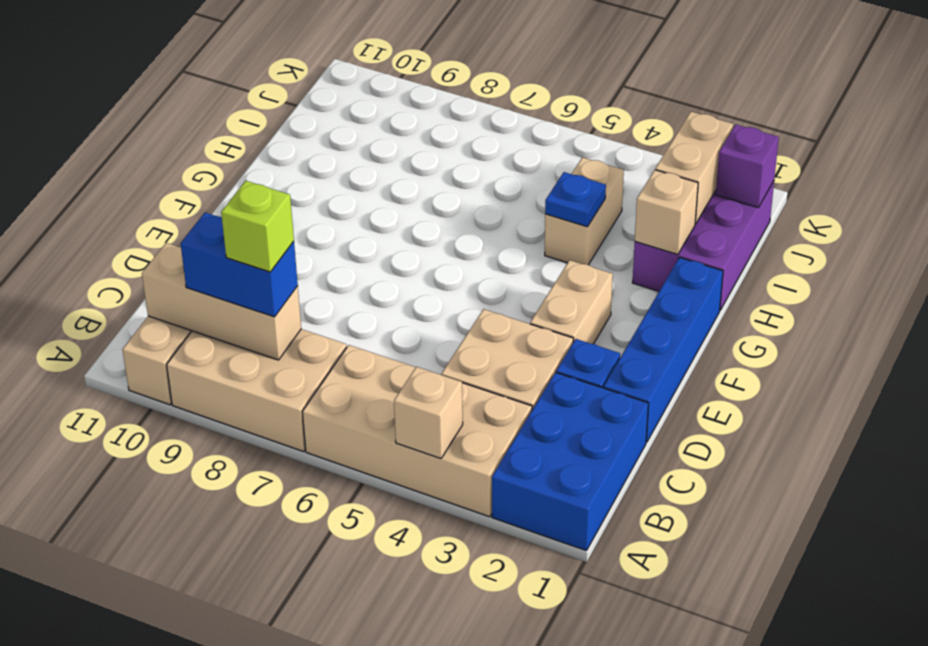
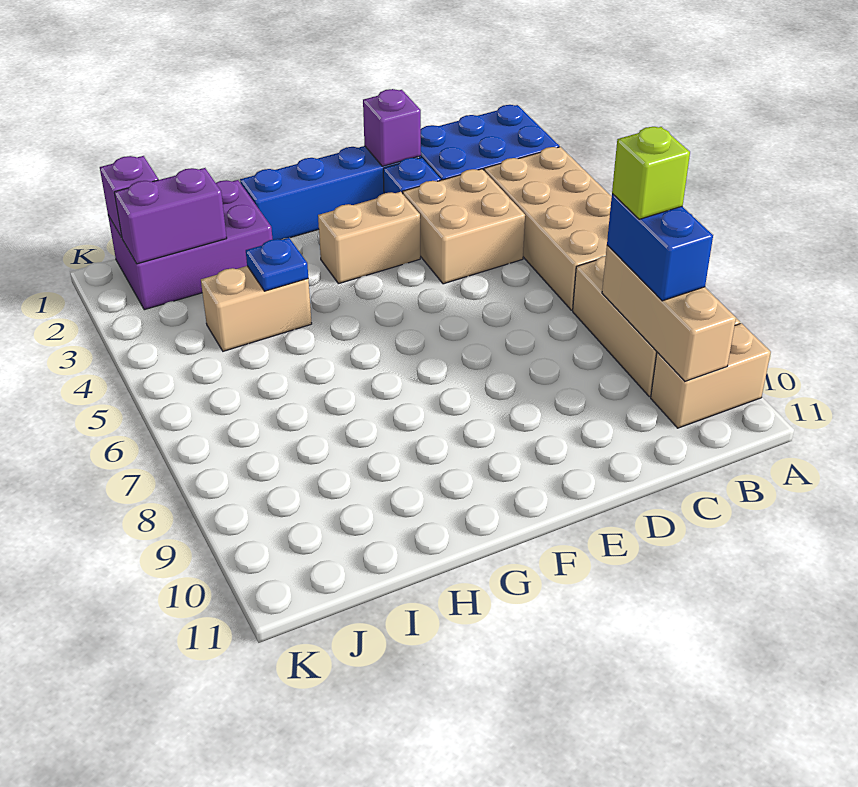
tan 1x1 brick [394,367,463,458] -> none
none -> purple 1x1 brick [363,89,421,166]
tan 1x1 brick [635,170,698,254] -> none
tan 1x2 brick [655,112,733,224] -> purple 1x2 brick [114,168,227,264]

